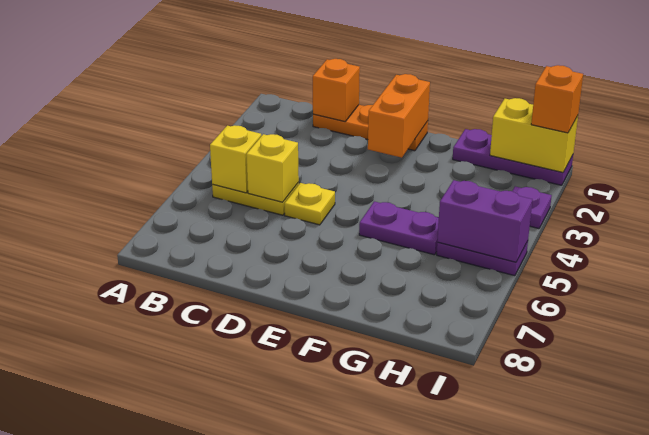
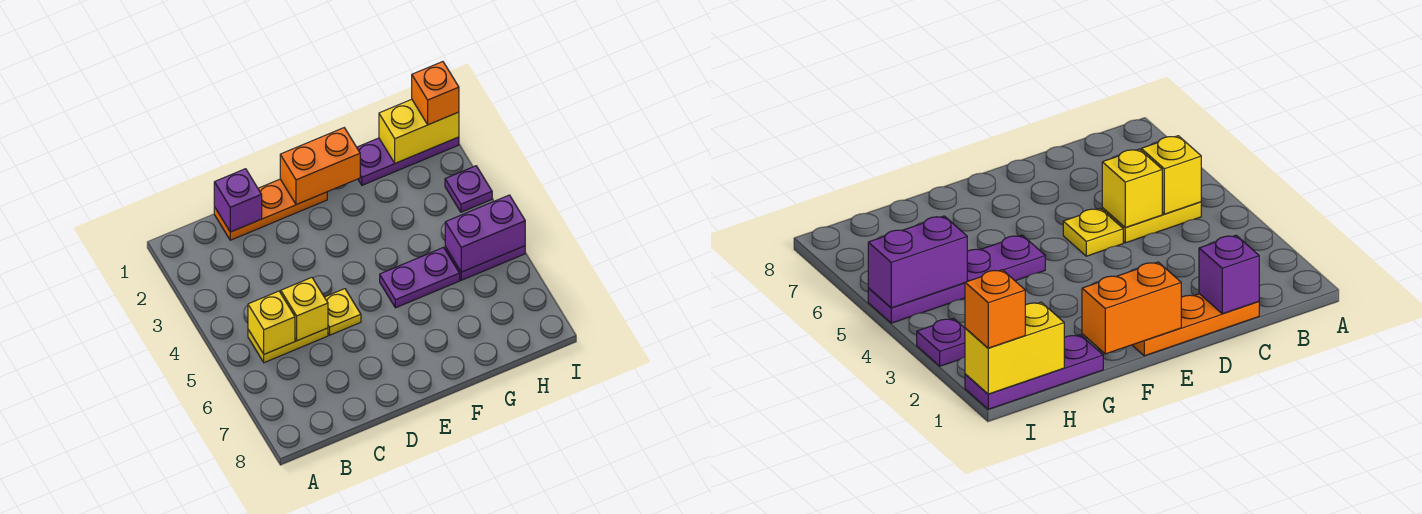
orange 1x1 brick [312,59,360,121] -> purple 1x1 brick [214,169,262,232]
orange 1x2 brick [368,74,430,158] -> orange 1x2 brick turned to [280,128,360,205]

